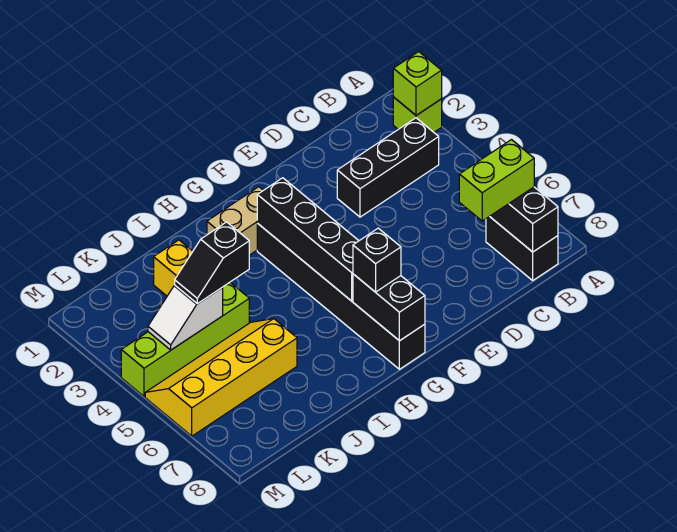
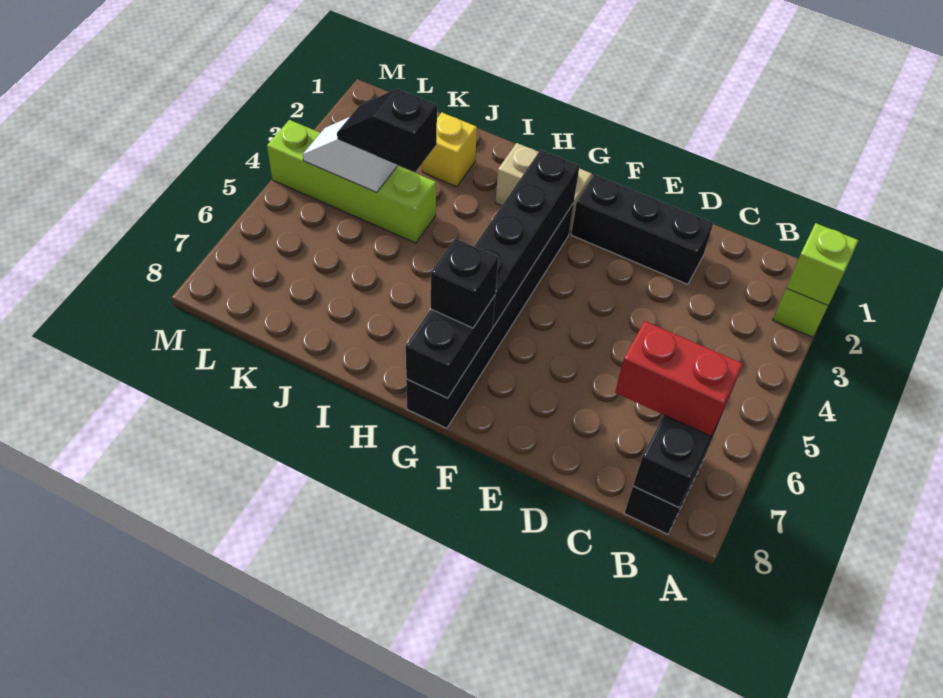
black 1x3 brick [337,118,439,217] -> black 1x3 brick moved to [571,175,713,284]
lime 1x2 brick [459,140,534,221] -> red 1x2 brick [615,321,743,436]
yellow 2x4 slope [145,319,297,436] -> none

